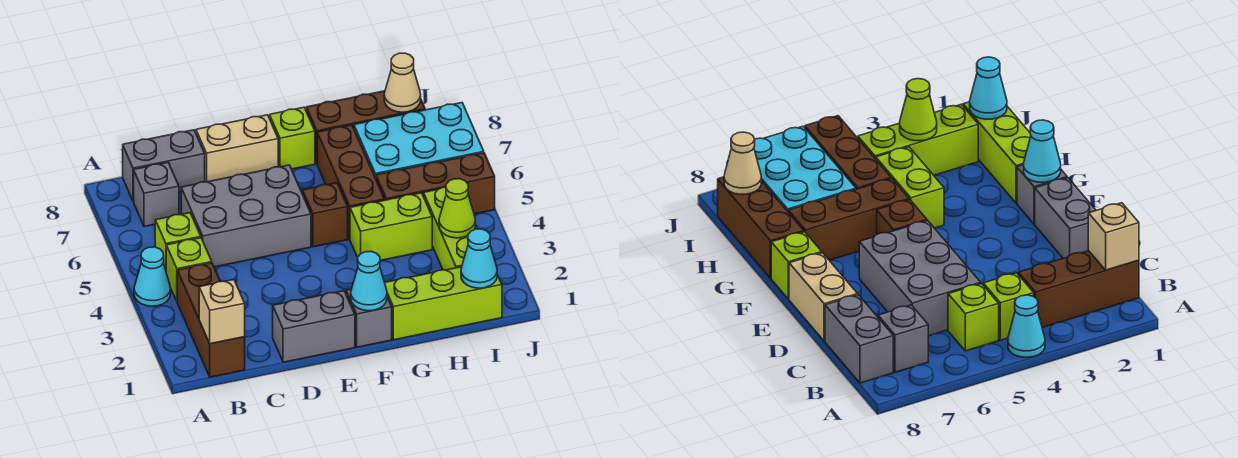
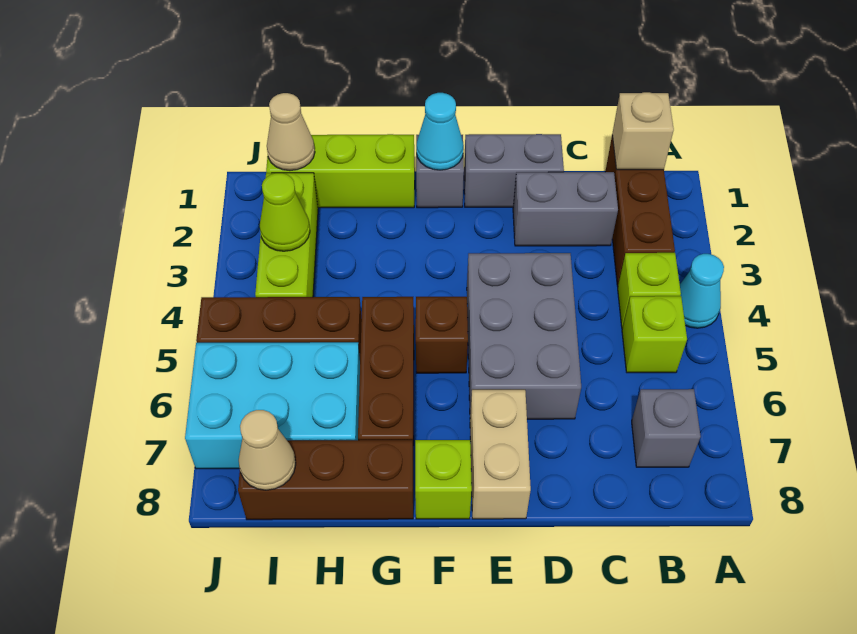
grey 1x2 brick [123,130,205,201] -> grey 1x2 brick moved to [513,172,618,246]
grey 2x3 brick [181,165,311,267] -> grey 2x3 brick turned to [467,253,581,419]
tan 1x2 brick [196,115,278,182] -> tan 1x2 brick turned to [470,390,531,519]
lime 1x2 brick [350,193,432,260] -> none
cyan 1x1 cone [461,229,497,288] -> tan 1x1 cone [267,93,315,170]

